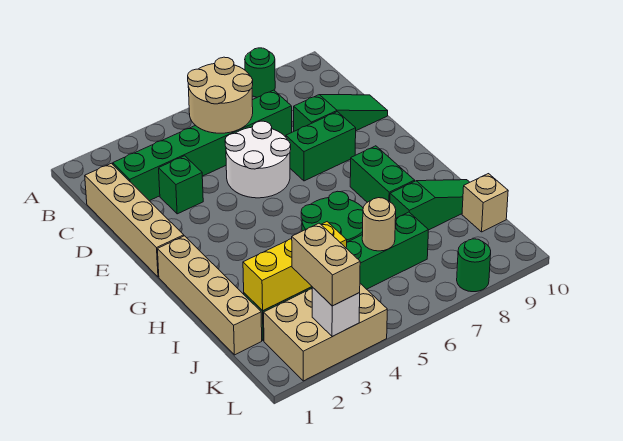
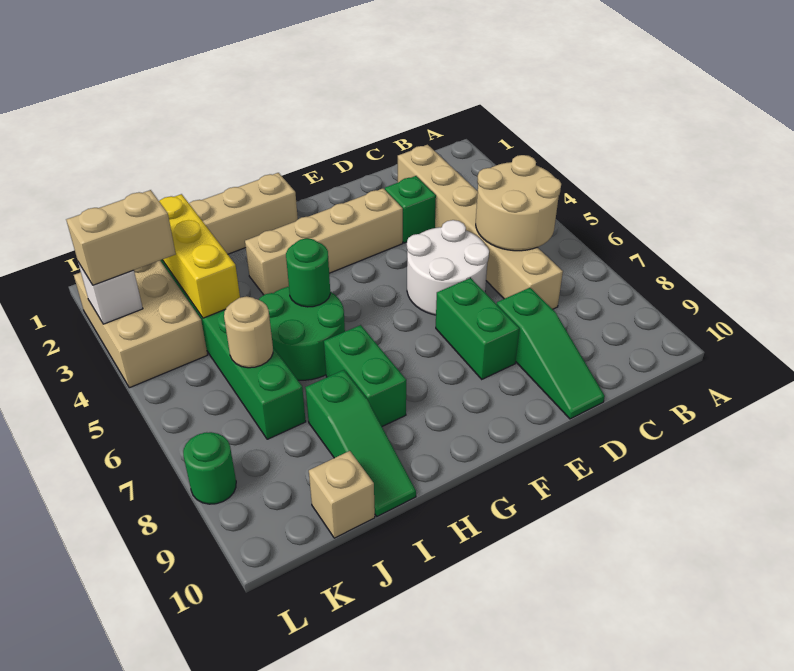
green 1x1 round brick [245,48,275,97] -> green 1x1 round brick moved to [286,238,330,307]
tan 1x4 brick [85,163,184,277] -> tan 1x4 brick moved to [245,188,403,295]
green 1x6 brick [113,90,292,201] -> tan 1x6 brick [398,145,563,309]
green 1x2 brick [350,146,415,202] -> green 1x2 brick turned to [324,325,406,426]

